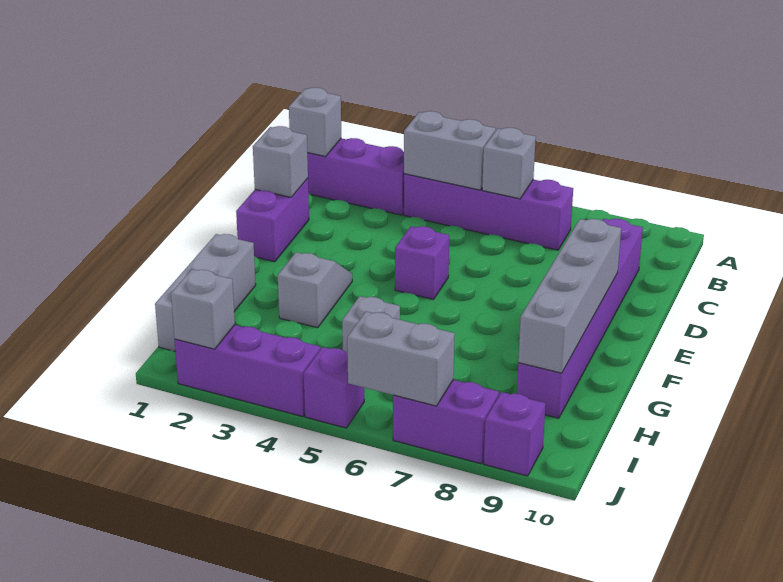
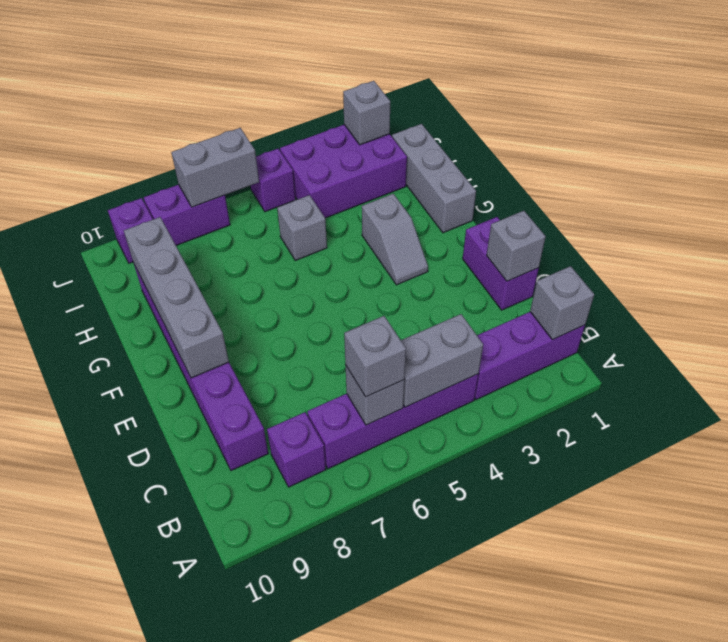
none -> grey 1x1 brick [344,316,406,397]
purple 1x1 brick [395,226,449,300] -> purple 1x1 brick moved to [267,412,326,487]
purple 1x3 brick [175,325,320,417] -> purple 2x3 brick [280,125,407,218]

